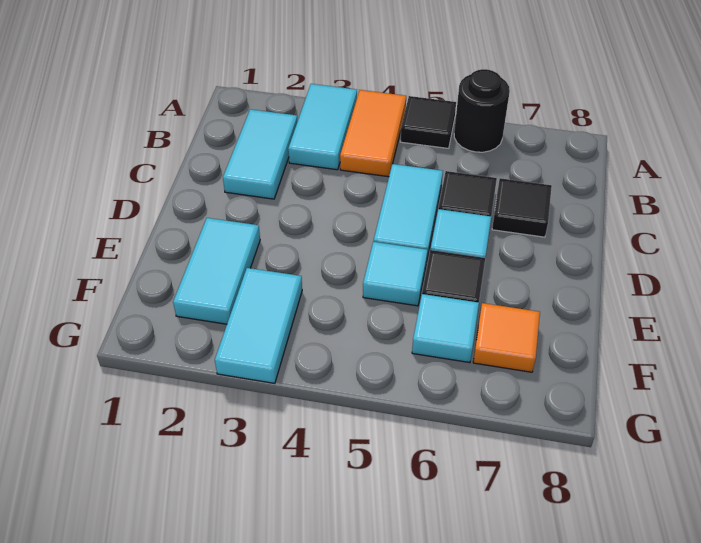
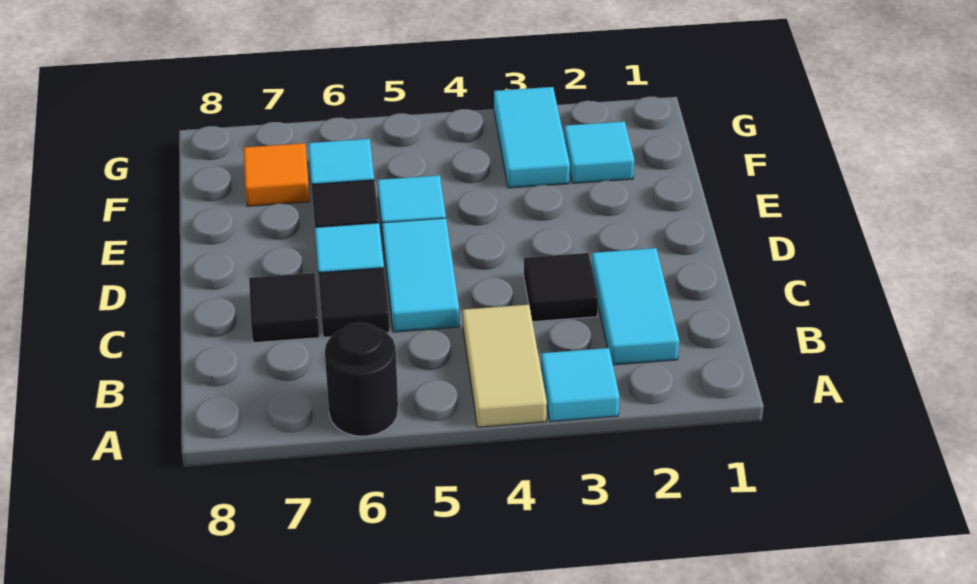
cyan 1x2 tile [288,84,357,170] -> cyan 1x1 tile [541,348,620,422]
orange 1x2 tile [340,90,406,177] -> tan 1x2 tile [463,305,547,427]
black 1x1 tile [400,96,456,148] -> black 1x1 tile moved to [524,253,598,322]
cyan 1x2 tile [173,218,260,324] -> cyan 1x1 tile [564,121,634,183]

